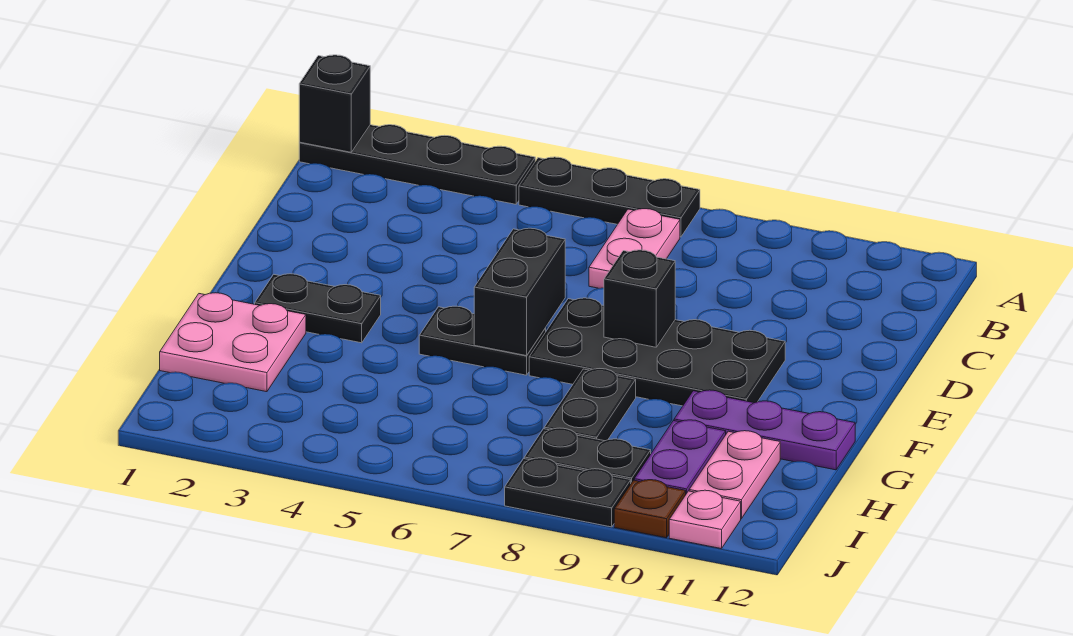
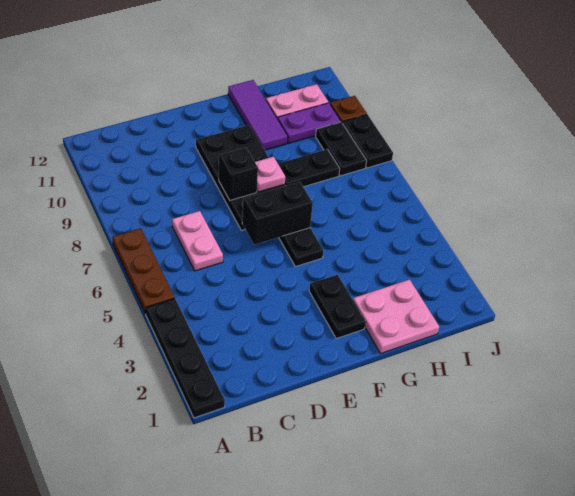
black 1x1 brick [299,55,370,152] -> none
black 1x3 plate [519,157,700,237] -> brown 1x3 plate [112,228,175,314]
pink 1x2 plate [589,209,680,288] -> pink 1x2 plate turned to [172,211,223,271]
purple 1x3 plate [674,390,855,470] -> purple 1x3 tile [228,80,288,150]
pink 1x1 plate [669,490,741,549] -> pink 1x1 plate moved to [255,157,285,192]

